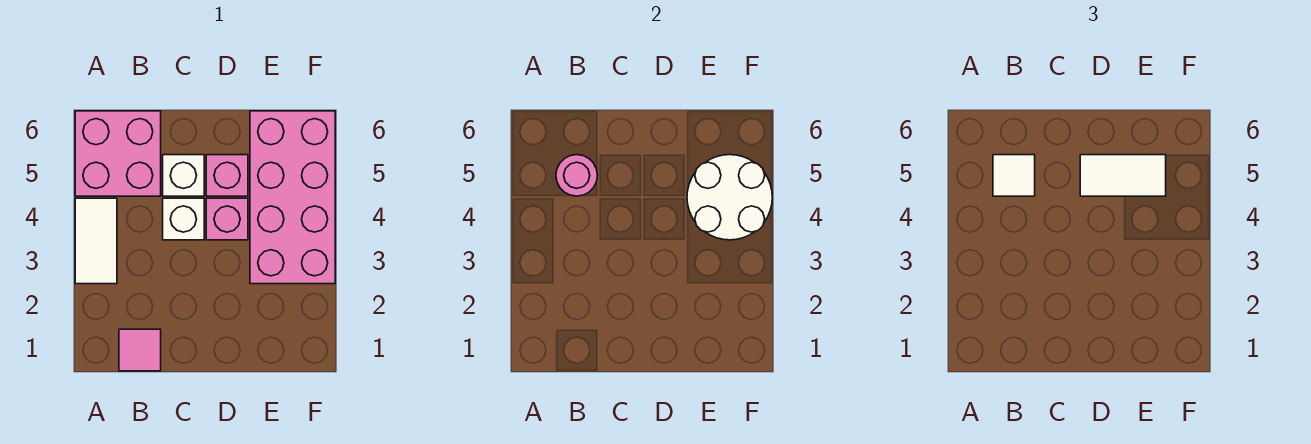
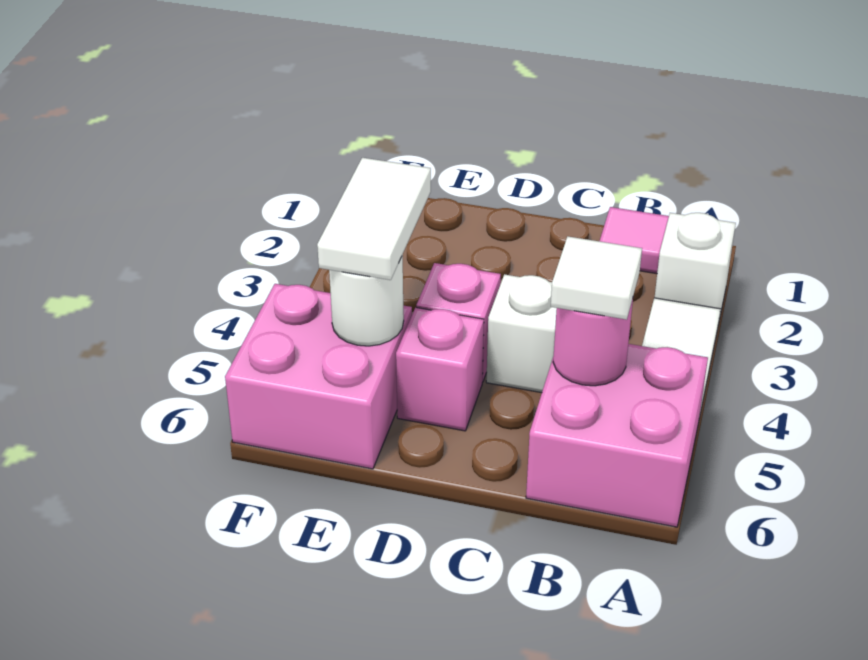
white 1x1 brick [163,155,204,196] -> white 1x1 brick moved to [655,213,736,320]
white 1x2 tile [1080,155,1166,196] -> white 1x2 tile turned to [317,158,431,280]
pink 2x4 brick [250,111,335,284] -> pink 2x2 brick [225,284,412,469]
white 2x2 round brick [687,155,772,240] -> white 1x1 round brick [329,255,404,346]

